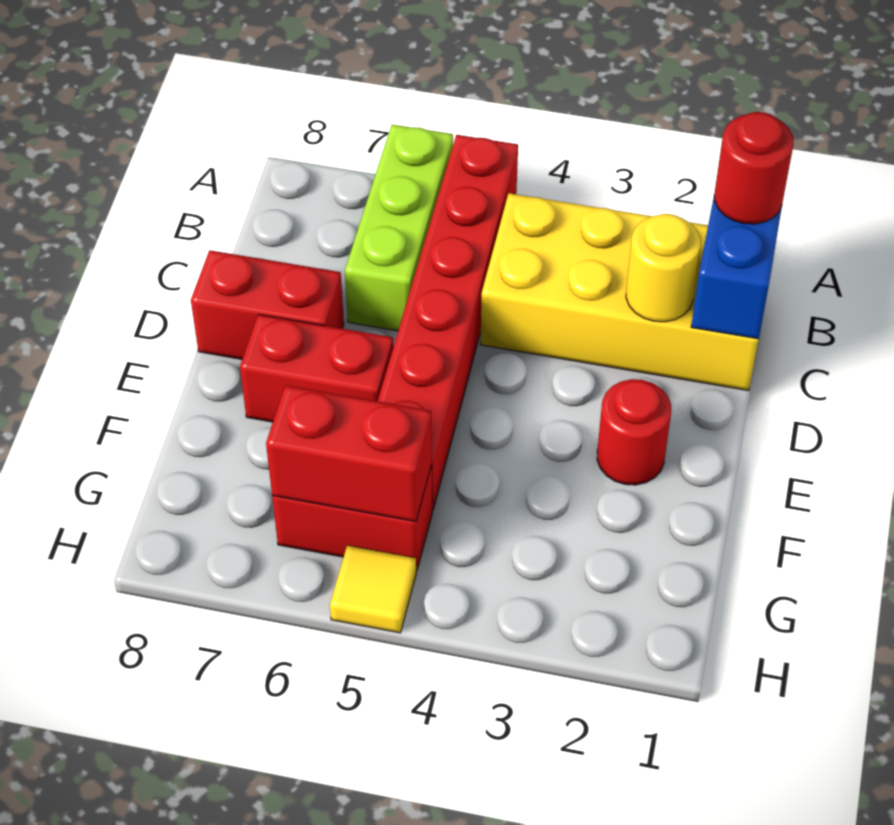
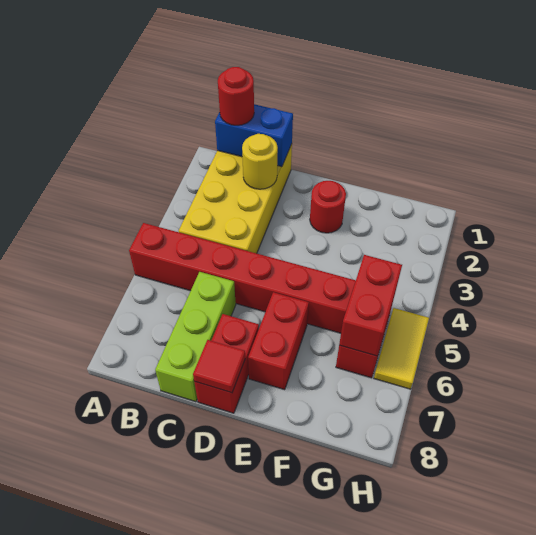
lime 1x3 brick [345,125,453,331] -> lime 1x3 brick turned to [155,272,236,402]
none -> red 1x1 tile [193,340,245,393]
yellow 1x1 tile [330,546,416,633] -> yellow 1x2 tile [374,308,429,389]

